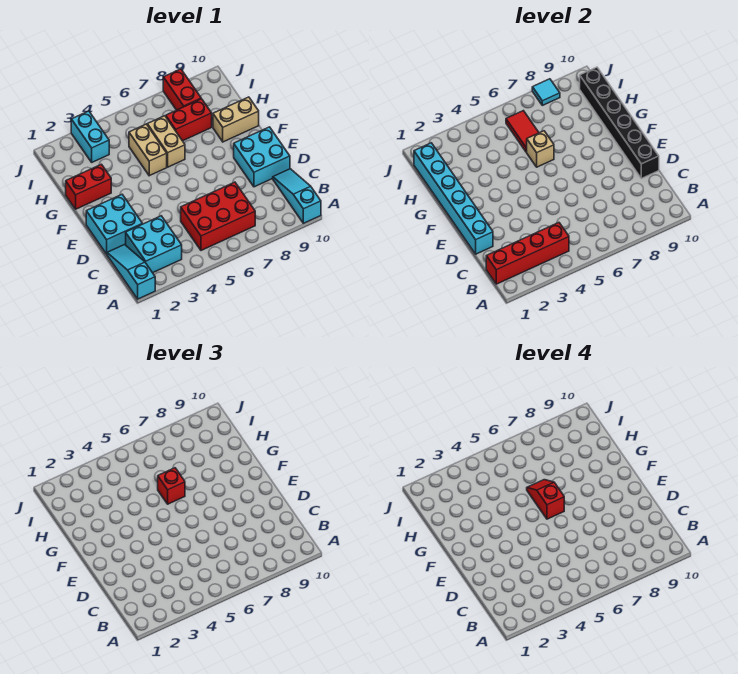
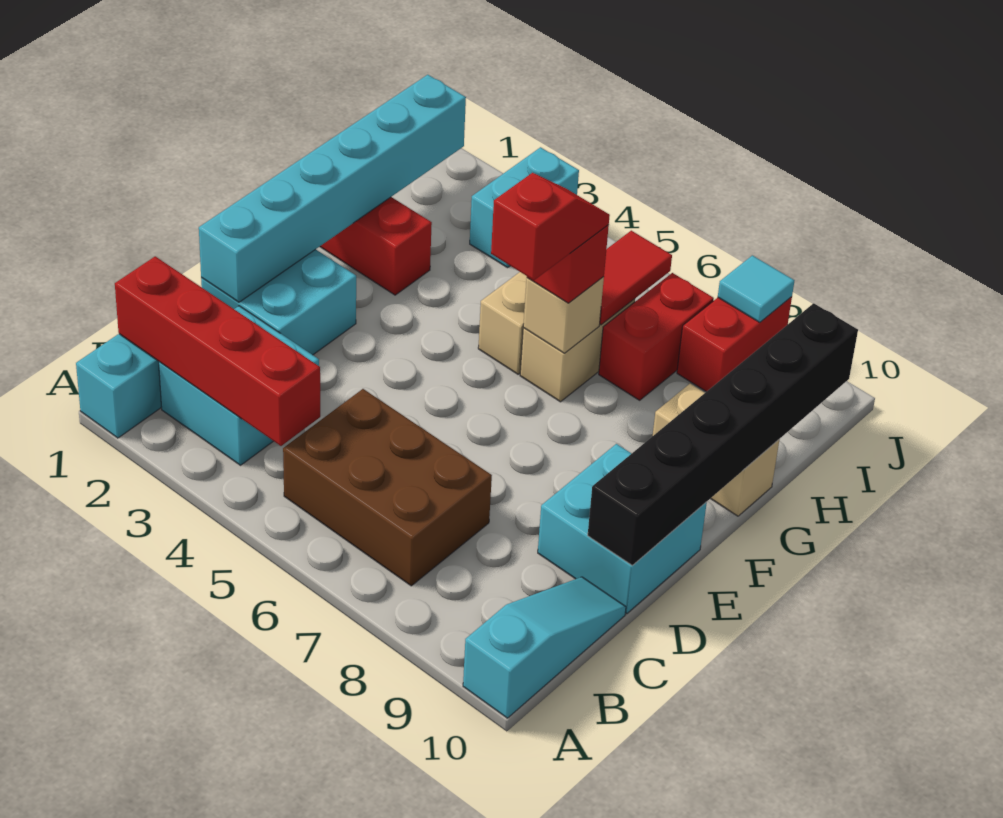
red 2x3 brick [181,182,255,250] -> brown 2x3 brick [283,389,492,586]
red 1x2 brick [166,99,212,141] -> red 1x2 brick turned to [599,273,714,400]

